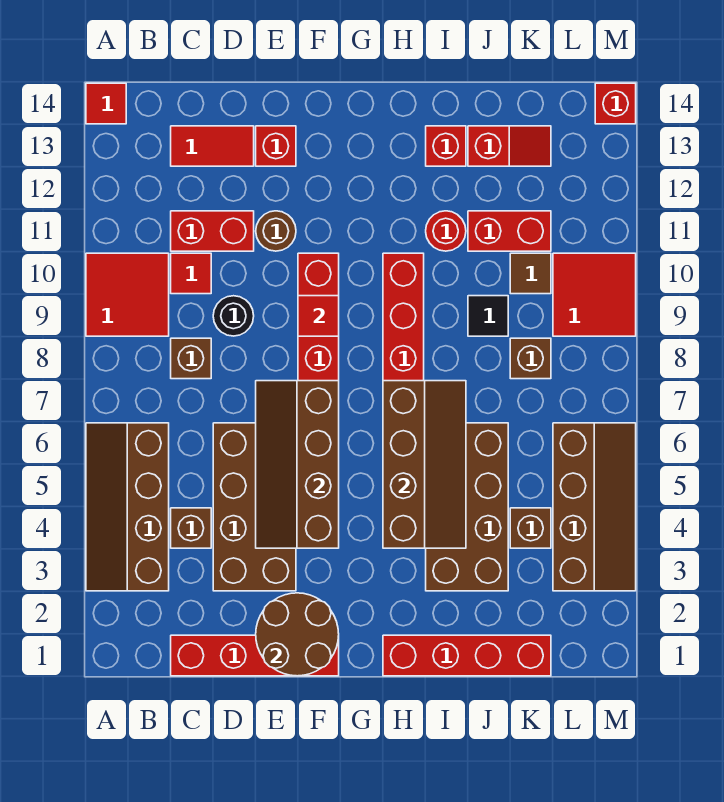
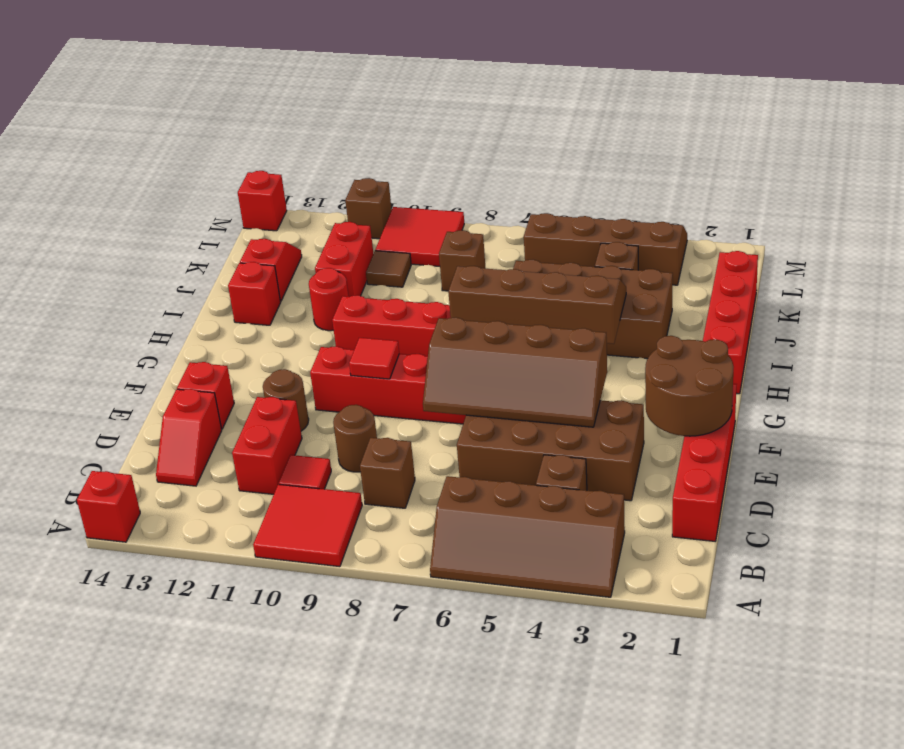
red 1x1 tile [86,83,126,124] -> red 1x1 brick [77,471,140,542]
red 1x2 tile [171,126,254,166] -> red 1x2 slope [156,389,222,486]
black 1x1 round brick [213,296,254,336] -> brown 1x1 round brick [333,405,377,472]
black 1x1 tile [468,296,508,336] -> none
none -> brown 1x1 brick [345,178,392,239]

